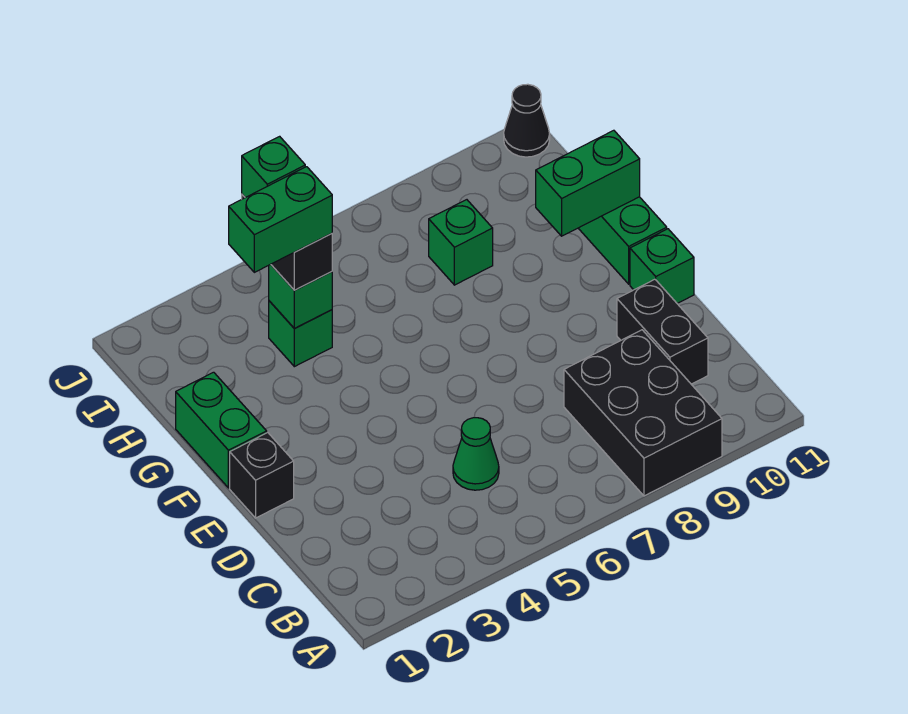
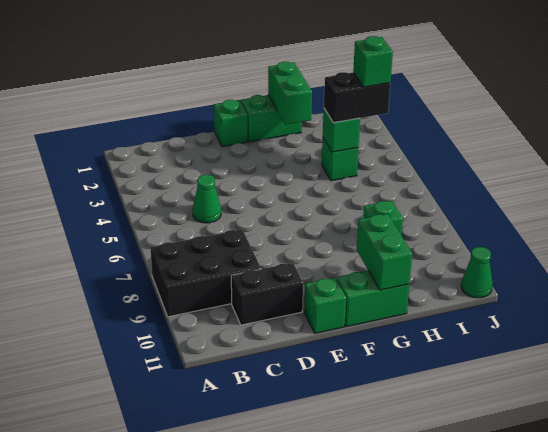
black 1x1 brick [230,433,294,518] -> green 1x1 brick [214,100,248,147]
green 1x2 brick [229,167,332,272] -> green 1x2 brick moved to [268,62,312,125]
black 1x1 cone [504,84,550,157] -> green 1x1 cone [461,247,492,298]

